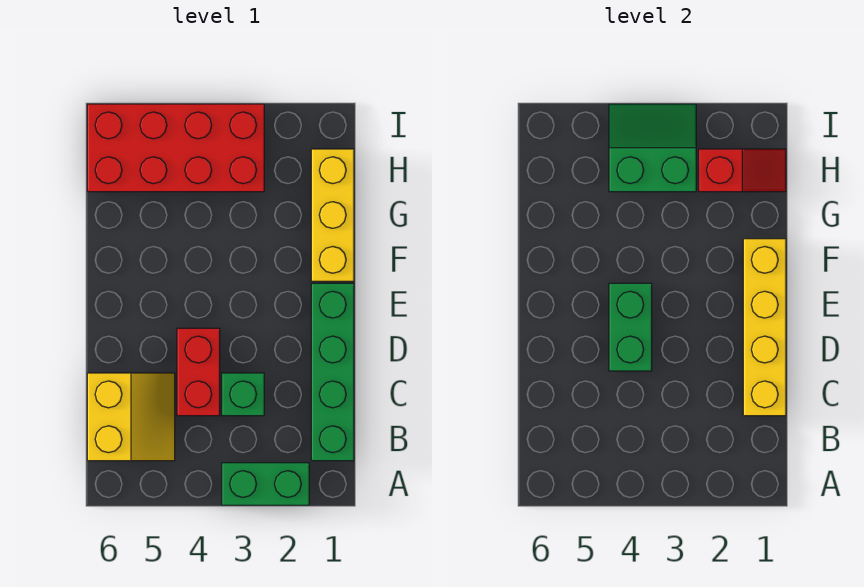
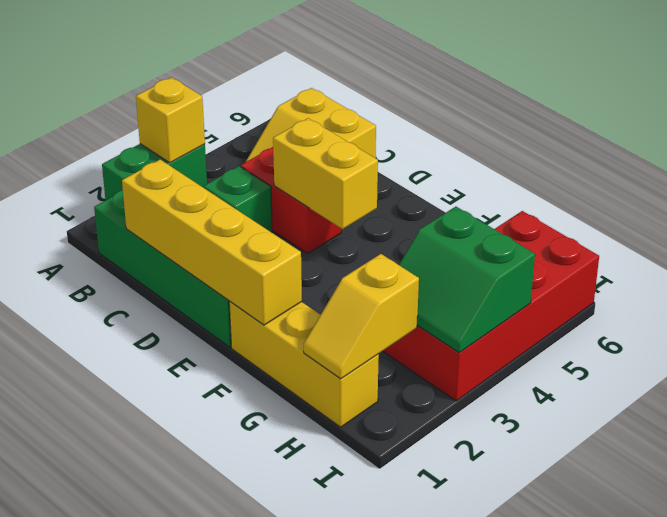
none -> yellow 1x1 brick [136,77,205,163]
green 1x2 brick [609,283,652,371] -> yellow 1x2 brick [273,118,378,229]
red 1x2 slope [699,149,786,192] -> yellow 1x2 slope [304,254,419,379]
green 2x2 slope [609,104,696,192] -> green 2x2 slope turned to [399,207,535,353]

